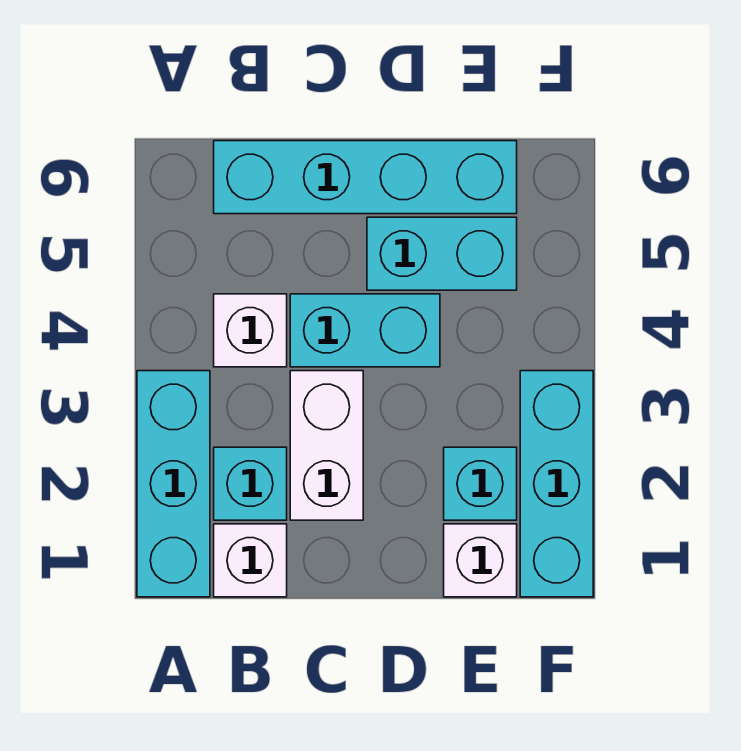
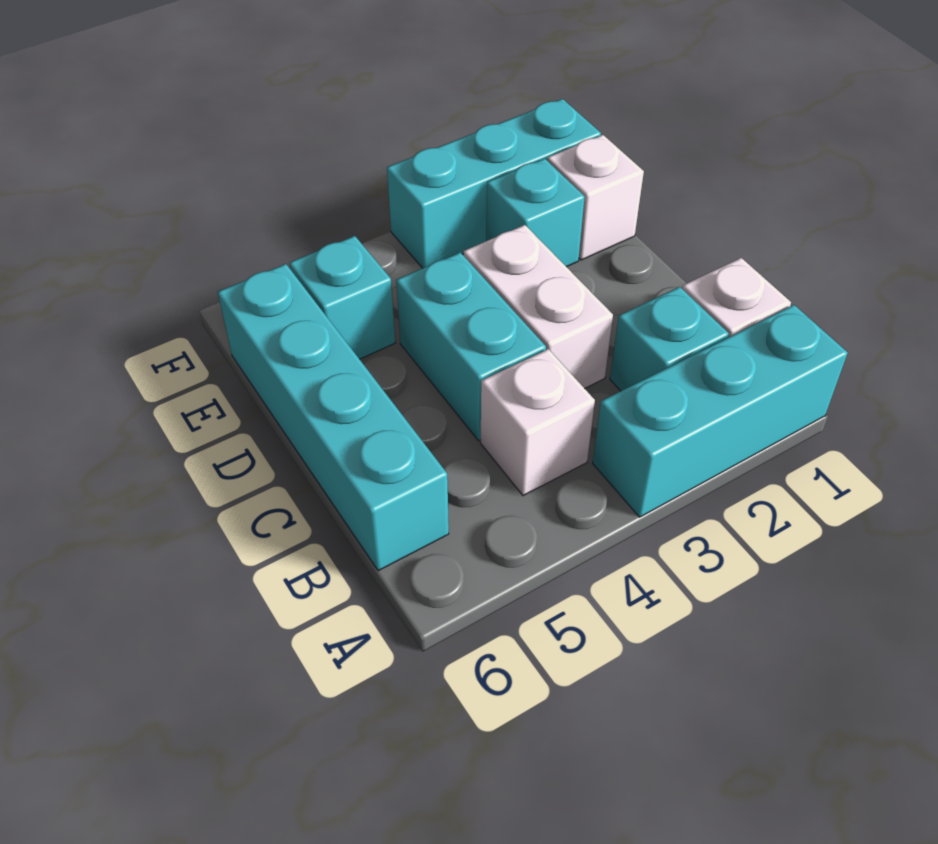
white 1x2 brick [290,371,363,520] -> white 1x2 brick turned to [464,225,613,388]
cyan 1x2 brick [367,217,517,290] -> cyan 1x1 brick [290,236,395,359]

